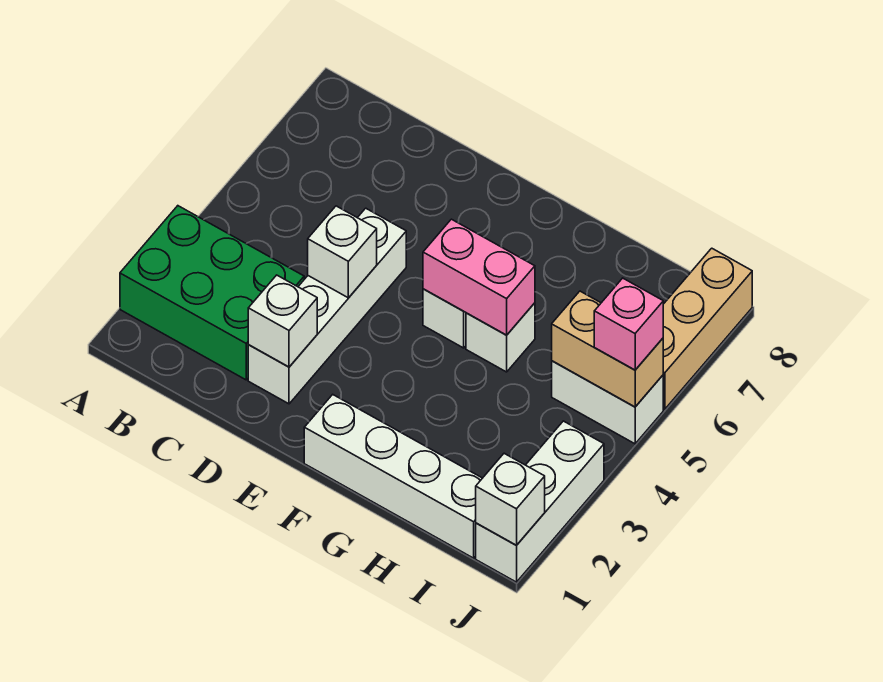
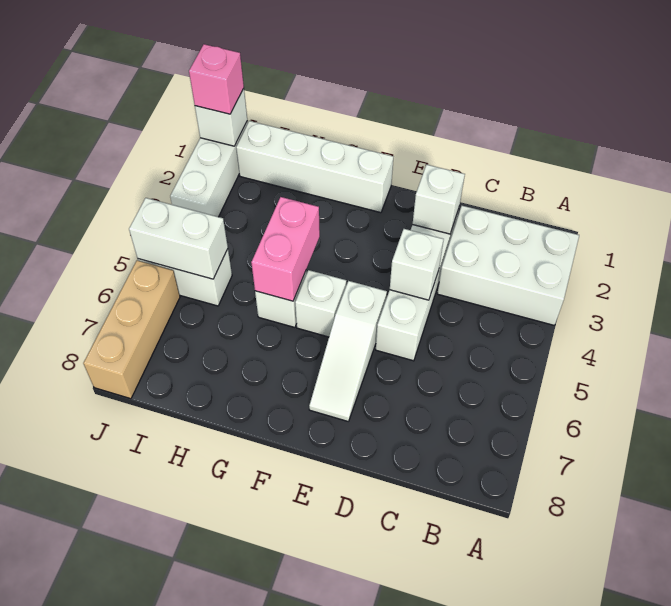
green 2x3 brick [120,206,304,380] -> white 2x3 brick [437,206,579,325]
none -> white 1x3 slope [309,281,387,421]
pink 1x2 brick [423,219,535,335] -> pink 1x2 brick turned to [251,197,320,301]
tan 1x2 brick [552,291,663,407] -> white 1x2 brick [129,198,228,279]
pink 1x1 brick [594,278,663,370] -> pink 1x1 brick moved to [189,44,244,114]

